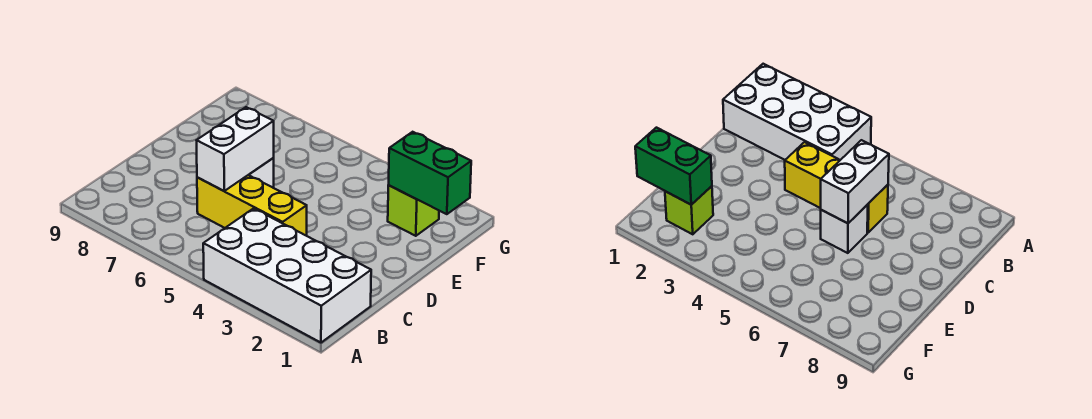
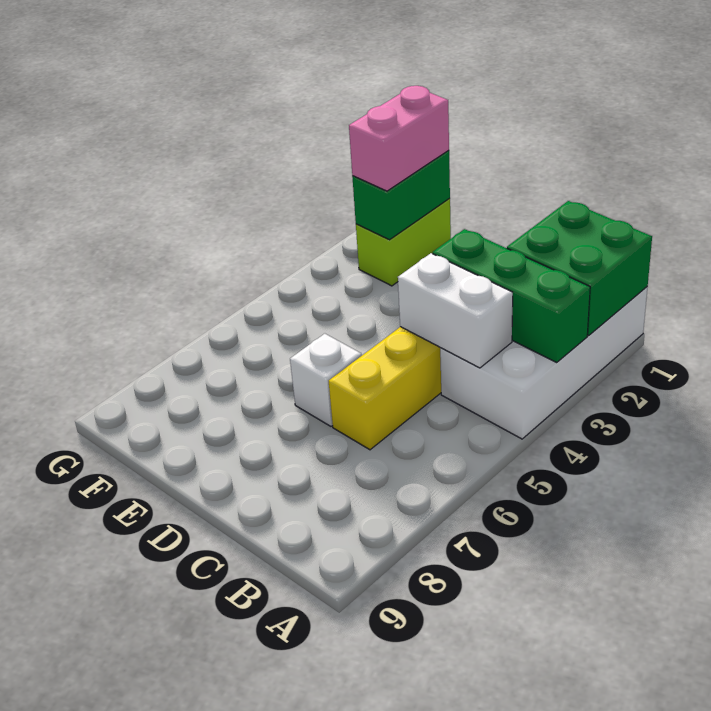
none -> green 2x2 brick [507,201,652,335]
none -> green 1x3 brick [433,229,590,362]
white 1x2 brick [197,107,274,191] -> white 1x2 brick moved to [398,253,513,368]
none -> pink 1x2 brick [349,86,449,191]
lime 1x1 brick [388,185,439,236] -> lime 1x2 brick [356,198,451,286]

